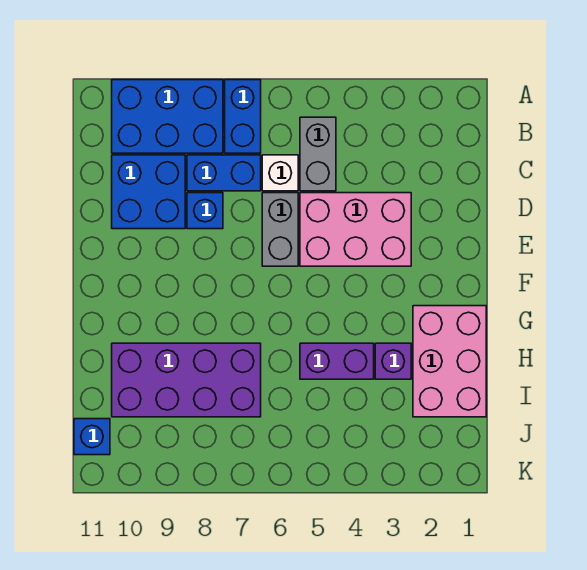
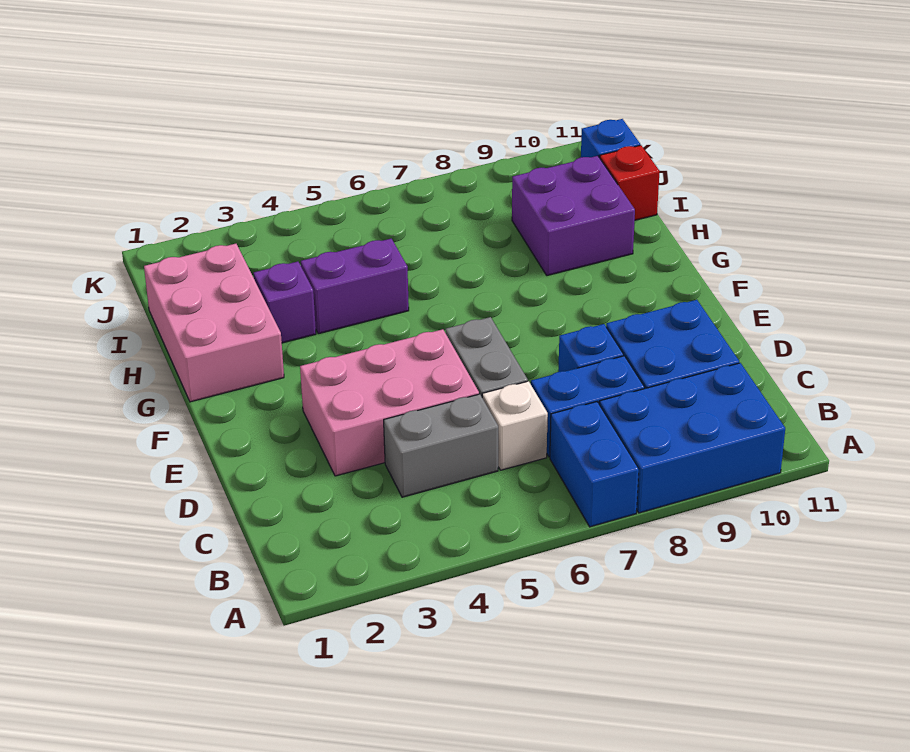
grey 1x2 brick [300,117,336,191] -> grey 1x2 brick turned to [384,394,498,497]
purple 2x4 brick [112,343,261,417] -> purple 2x2 brick [512,156,635,276]
none -> red 1x1 brick [600,145,660,220]

